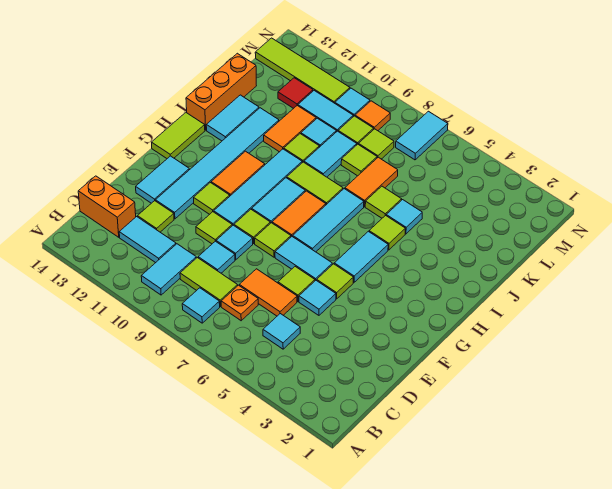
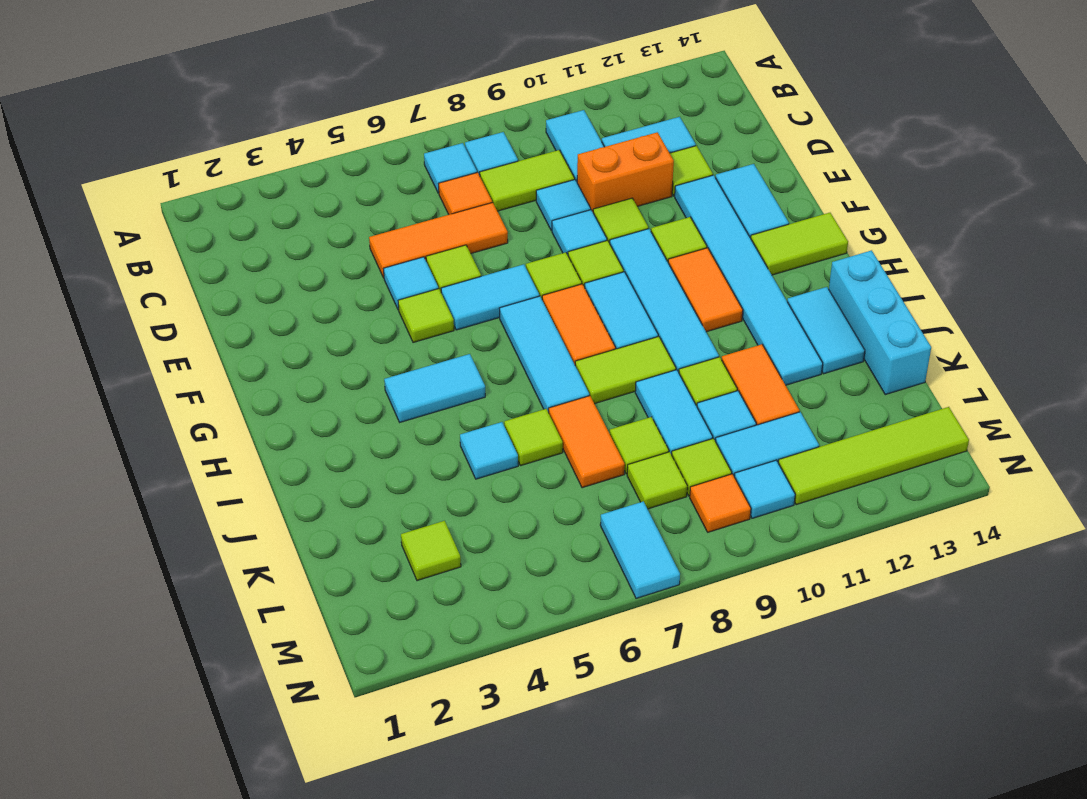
cyan 1x1 tile [263,314,300,349] -> cyan 1x1 tile moved to [424,143,477,193]
orange 1x1 plate [221,285,258,321] -> orange 1x1 tile [439,172,492,215]
orange 1x2 brick [78,176,136,237] -> orange 1x2 brick moved to [577,132,674,211]
orange 1x2 tile [239,269,297,316] -> orange 1x3 tile [369,202,508,278]
cyan 1x2 tile [334,231,388,282] -> cyan 1x2 tile turned to [384,354,485,422]
lime 1x2 tile [152,113,205,158] -> lime 1x2 tile turned to [751,213,848,275]
lime 1x1 tile [369,215,405,250] -> lime 1x1 tile moved to [401,521,461,581]
orange 1x3 brick [186,53,256,130] -> cyan 1x3 brick [829,250,931,395]
red 1x1 tile [278,78,313,108] -> none

